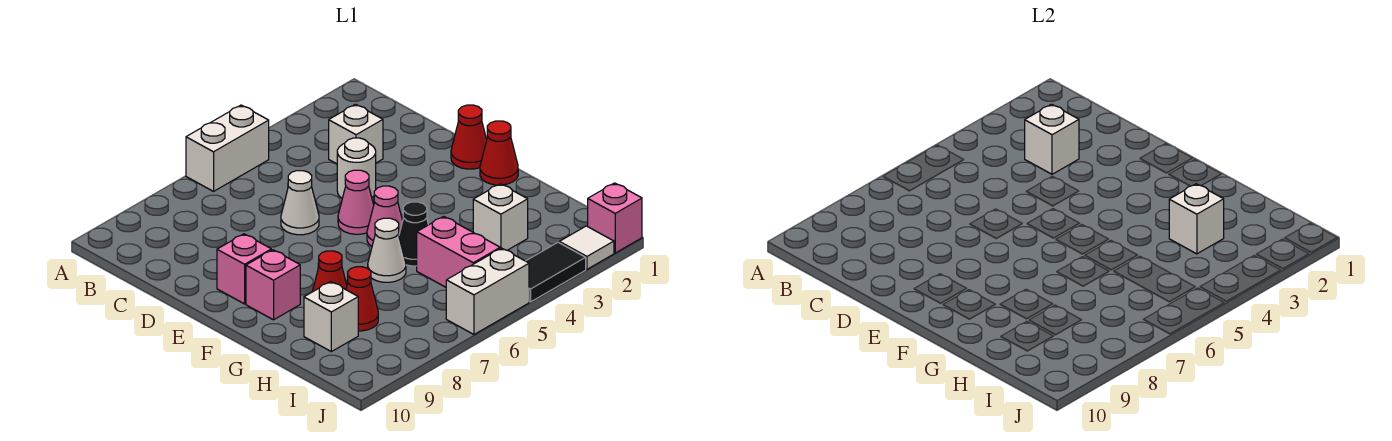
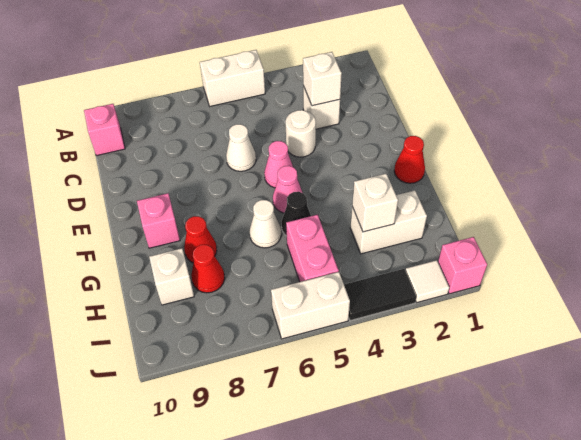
red 1x1 cone [451,105,487,169] -> none
pink 1x1 brick [217,234,271,304] -> pink 1x1 brick moved to [84,104,125,156]
white 1x1 brick [473,184,528,250] -> white 1x2 brick [350,190,427,254]

